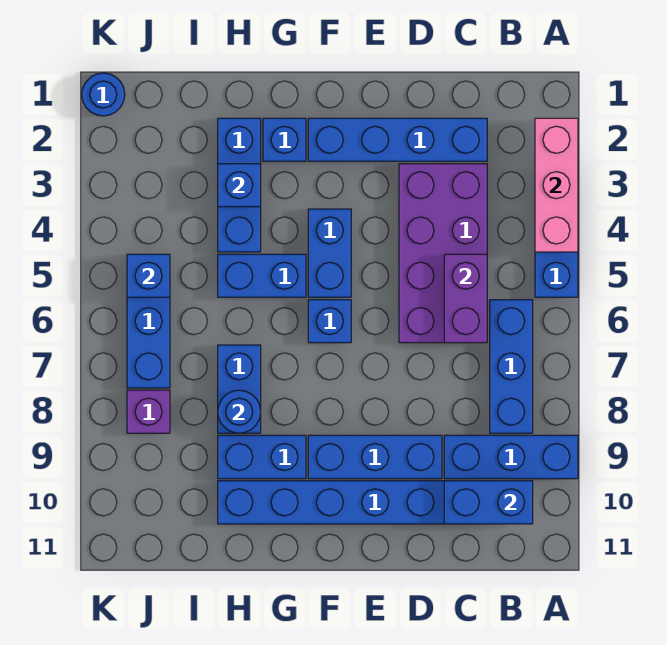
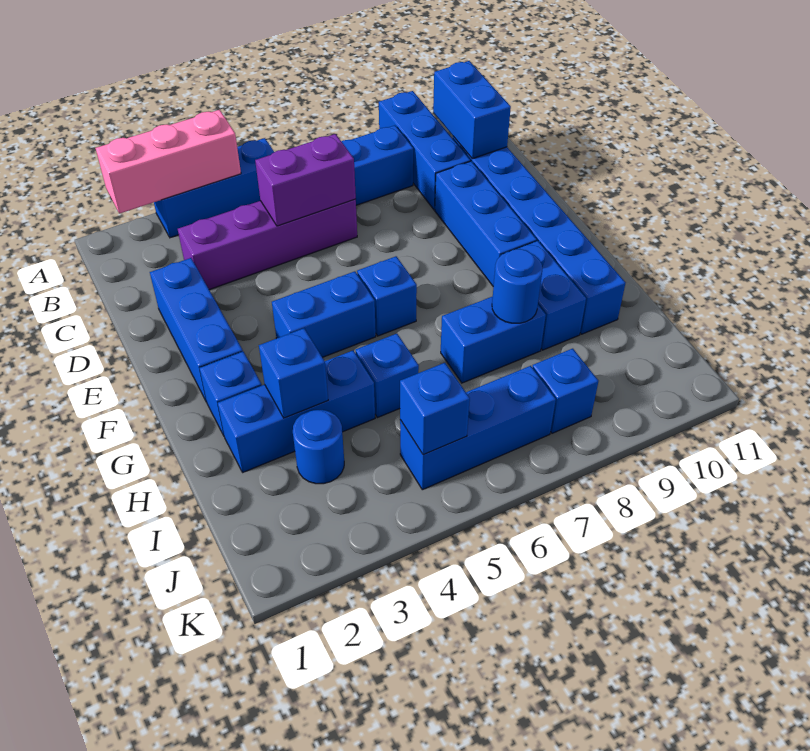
blue 1x4 brick [308,118,487,161] -> blue 1x3 brick [150,258,243,402]
purple 2x4 brick [399,164,487,343] -> purple 1x4 brick [178,199,357,290]
blue 1x2 brick [218,254,306,297] -> blue 1x1 brick [356,333,419,418]
purple 1x1 brick [127,390,170,433] -> blue 1x1 brick [532,349,598,433]
blue 1x1 round brick [82,73,125,116] -> blue 1x1 round brick moved to [293,410,344,484]

